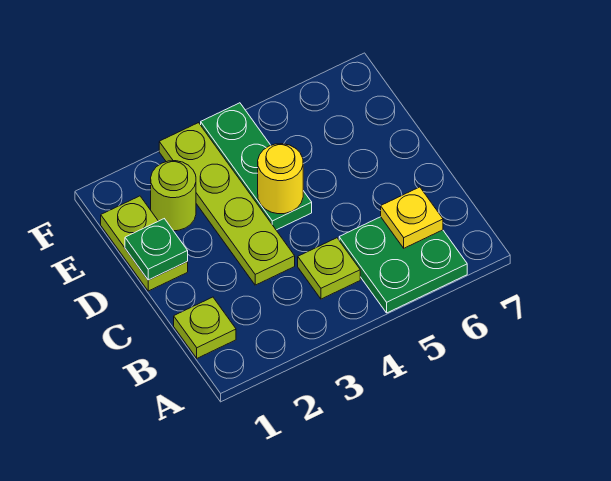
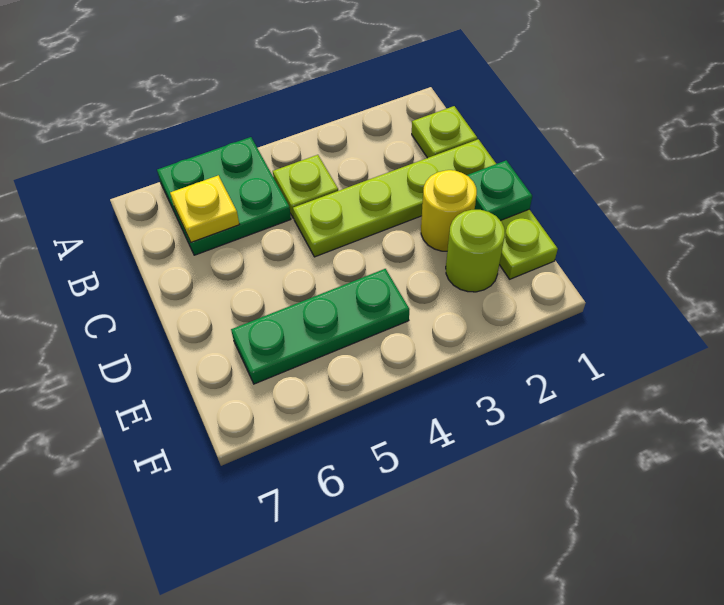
lime 1x4 plate [159,123,295,285] -> lime 1x4 plate turned to [293,139,496,257]
green 1x3 plate [201,103,312,230] -> green 1x3 plate turned to [231,269,409,384]
yellow 1x1 round brick [258,144,303,214] -> yellow 1x1 round brick moved to [421,170,477,251]

